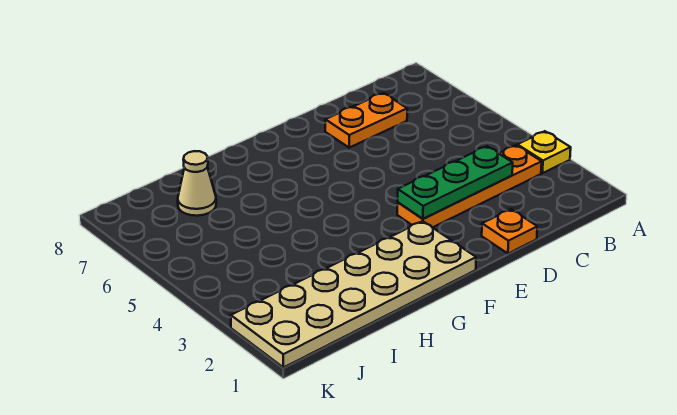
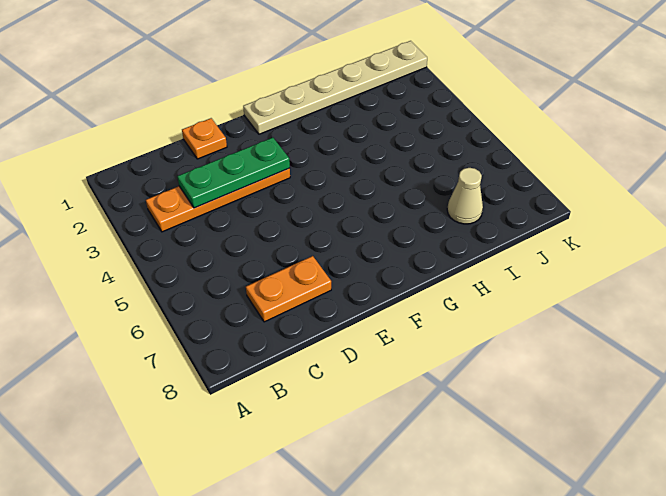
yellow 1x1 plate [517,131,571,173] -> none
tan 2x6 plate [231,221,476,367] -> tan 1x6 plate [243,41,427,134]

